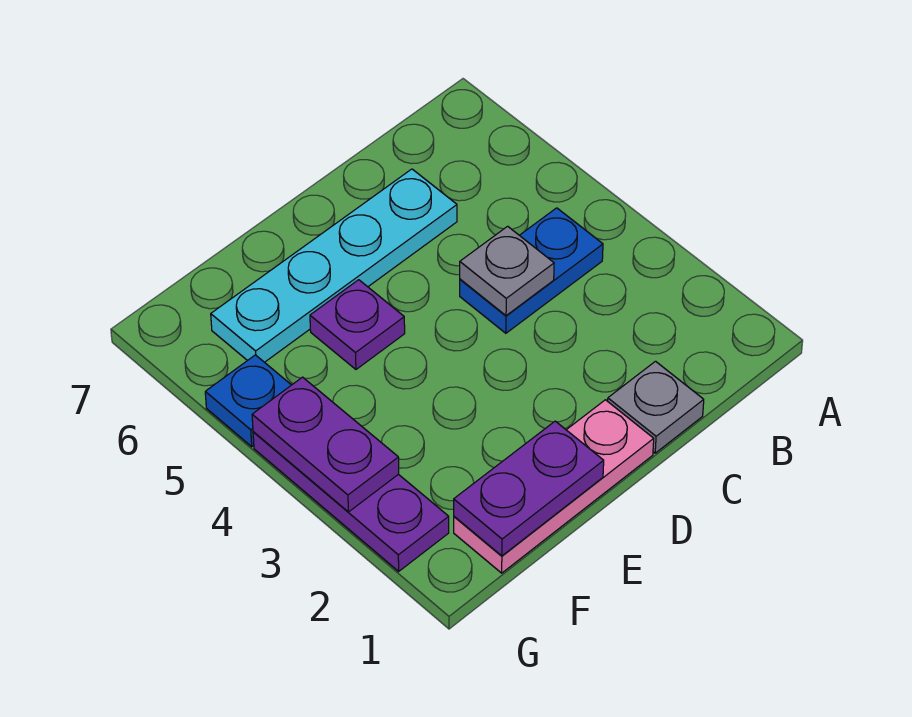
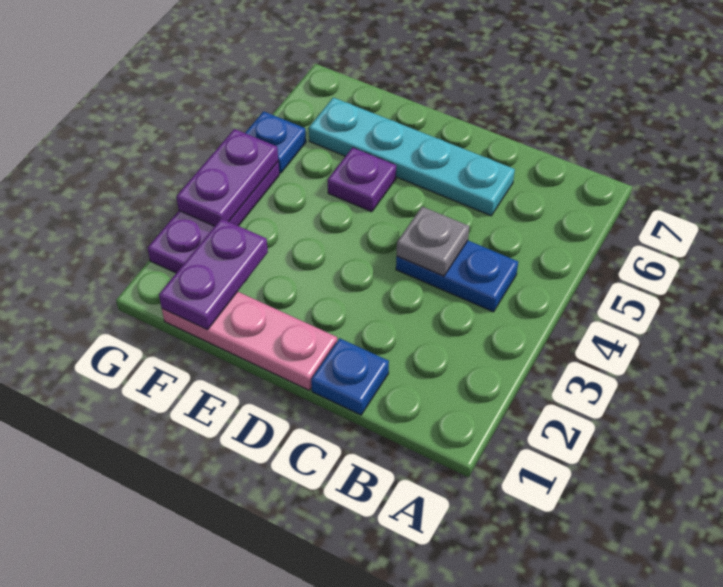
grey 1x1 plate [608,361,704,453] -> blue 1x1 plate [311,338,389,415]
purple 1x2 plate [454,421,604,556] -> purple 1x2 plate turned to [159,219,268,330]

